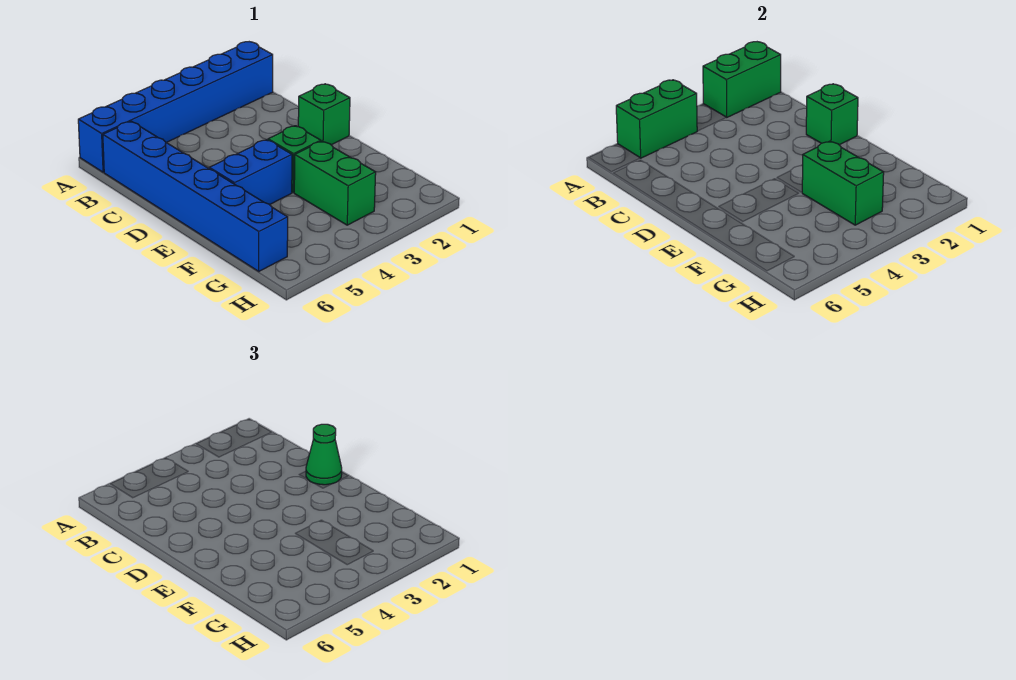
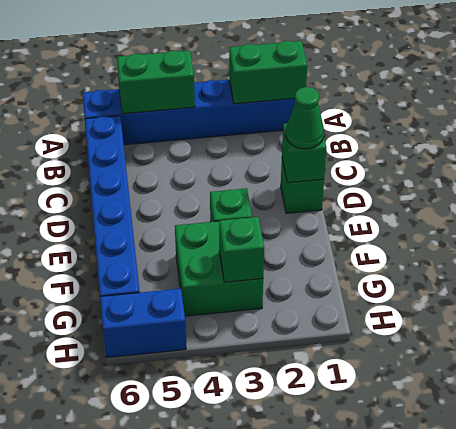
blue 1x2 brick [209,140,292,205] -> blue 1x2 brick moved to [100,289,186,358]
green 1x2 brick [294,141,376,225] -> green 2x2 brick [175,221,263,316]
green 1x2 brick [802,141,884,225] -> green 1x1 brick [219,217,264,282]

